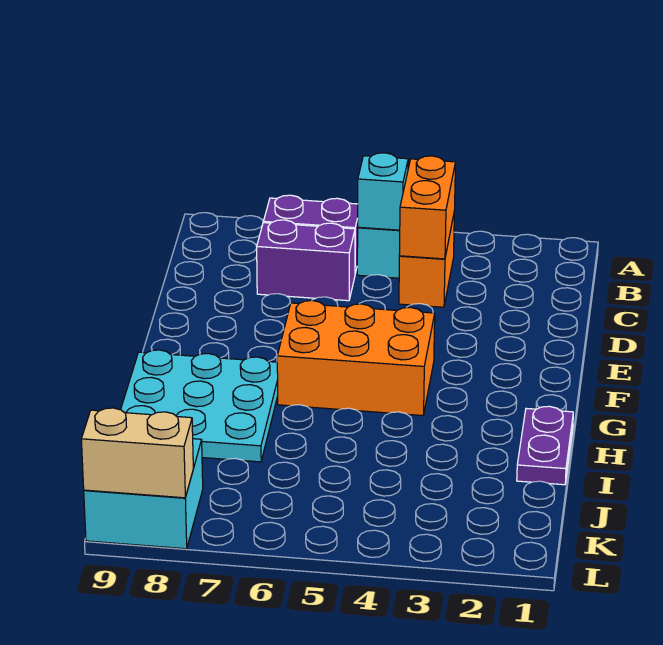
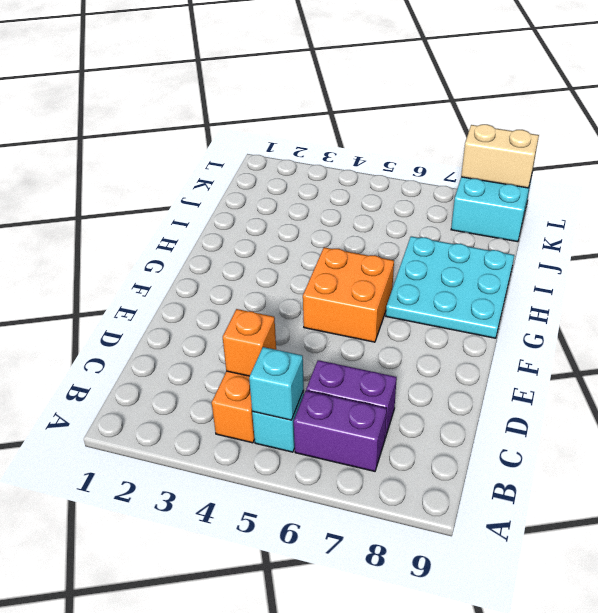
orange 1x2 brick [399,156,456,259] -> orange 1x1 brick [223,309,276,376]
orange 2x3 brick [277,301,435,415] -> orange 2x2 brick [303,247,394,342]
purple 1x2 plate [517,406,573,485] -> none

